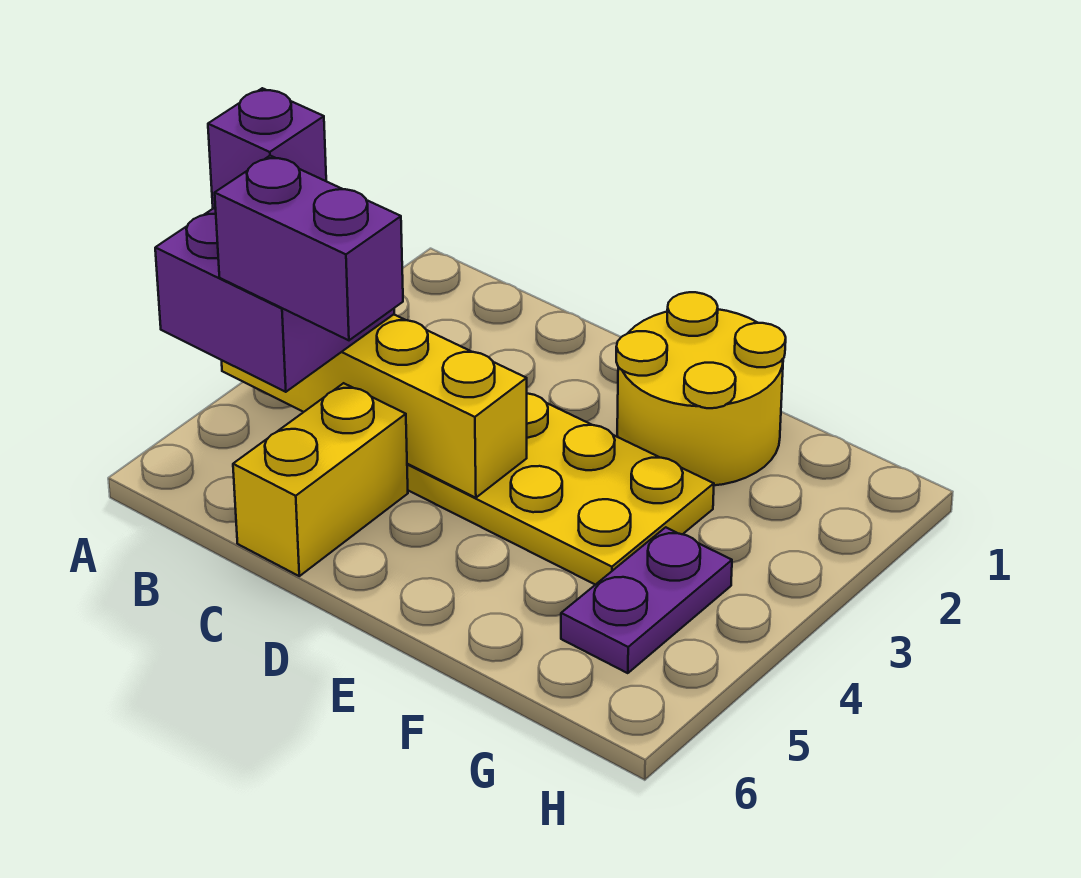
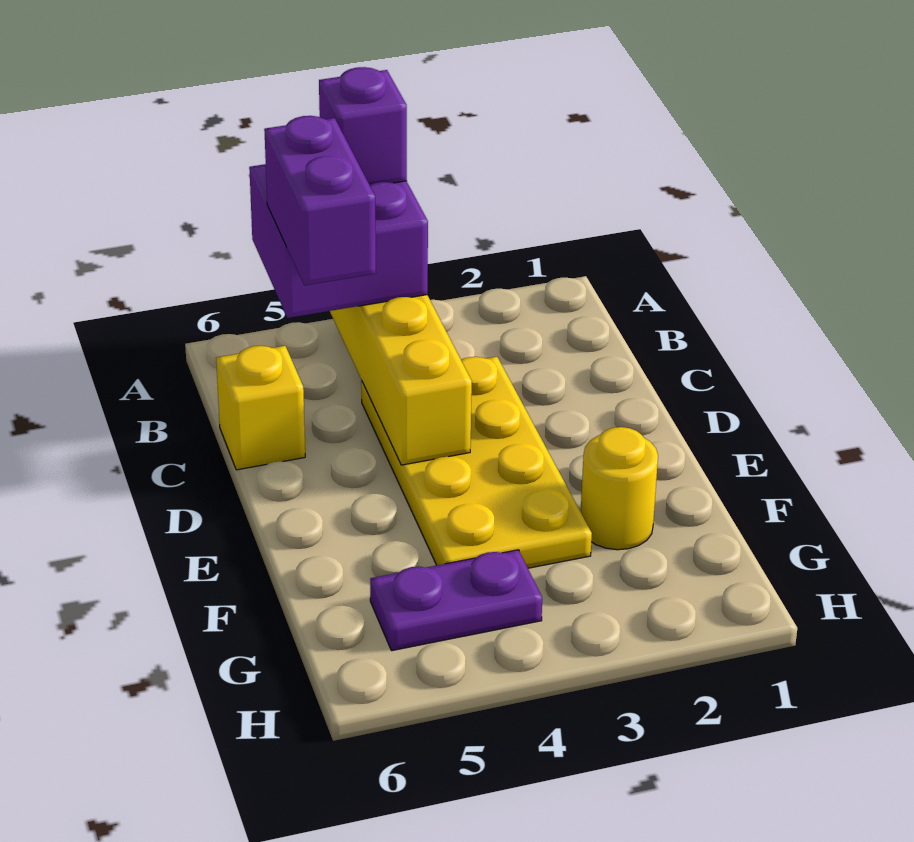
yellow 1x2 brick [233,383,408,576] -> yellow 1x1 brick [216,346,305,470]
yellow 2x2 round brick [616,292,786,485] -> yellow 1x1 round brick [581,427,658,550]

